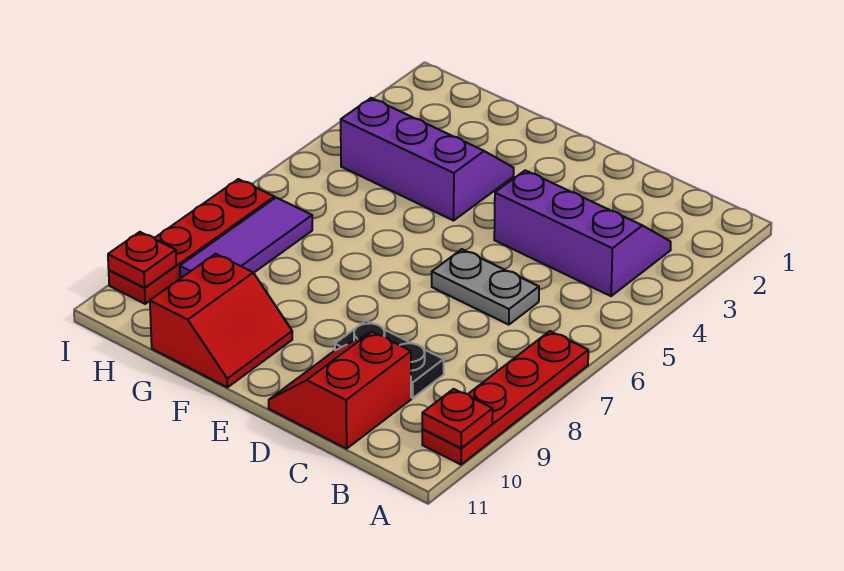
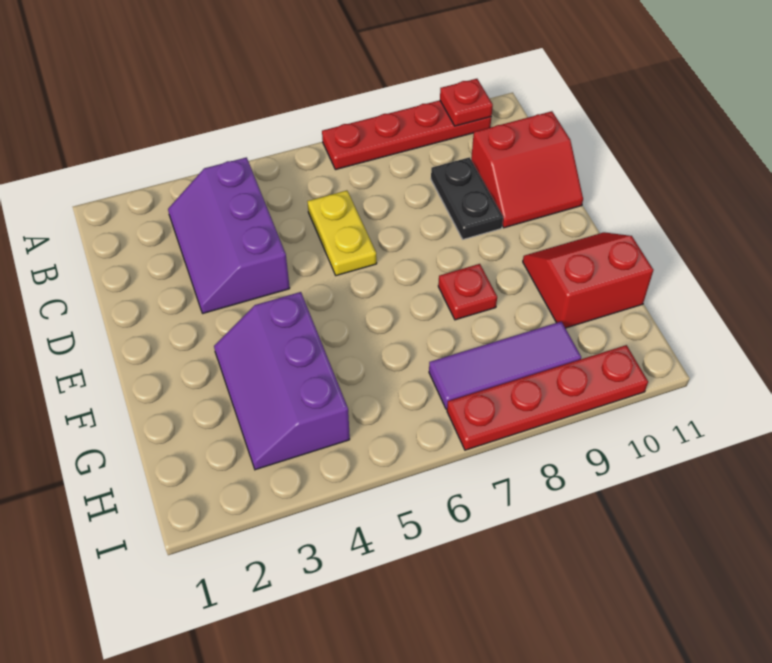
grey 1x2 plate [432,249,539,325] -> yellow 1x2 plate [307,190,377,276]
red 1x1 plate [108,232,176,288] -> red 1x1 plate moved to [438,264,497,320]

